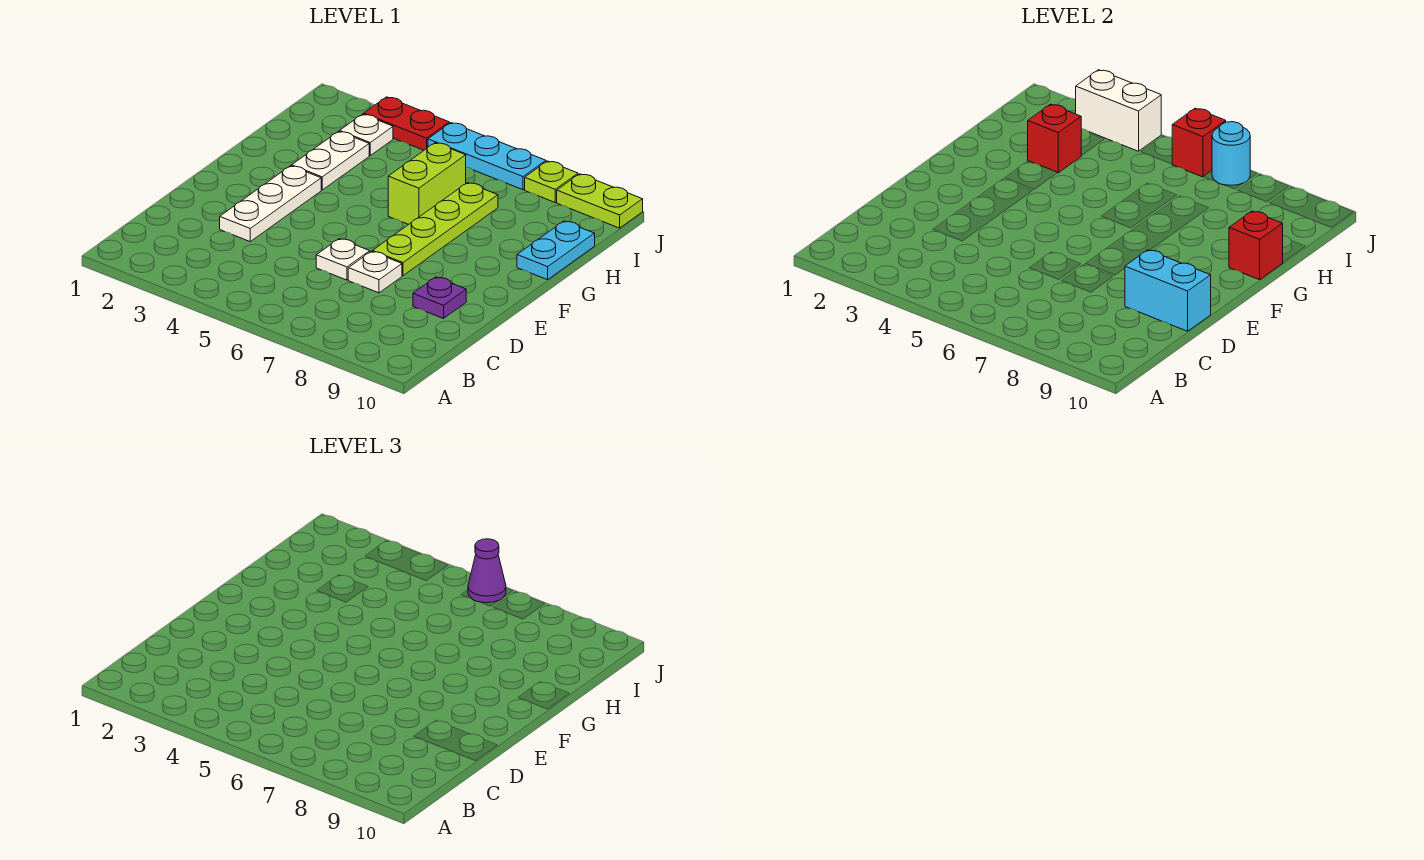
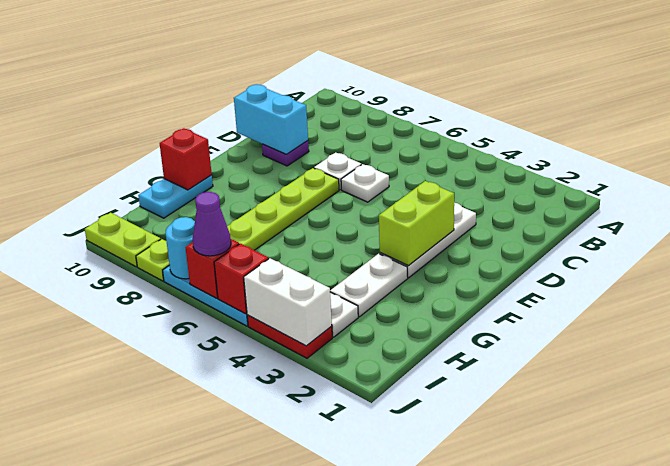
lime 1x2 brick [388,143,466,224] -> lime 1x2 brick moved to [379,181,454,266]
red 1x1 brick [1028,104,1081,173] -> red 1x1 brick moved to [214,244,269,314]

